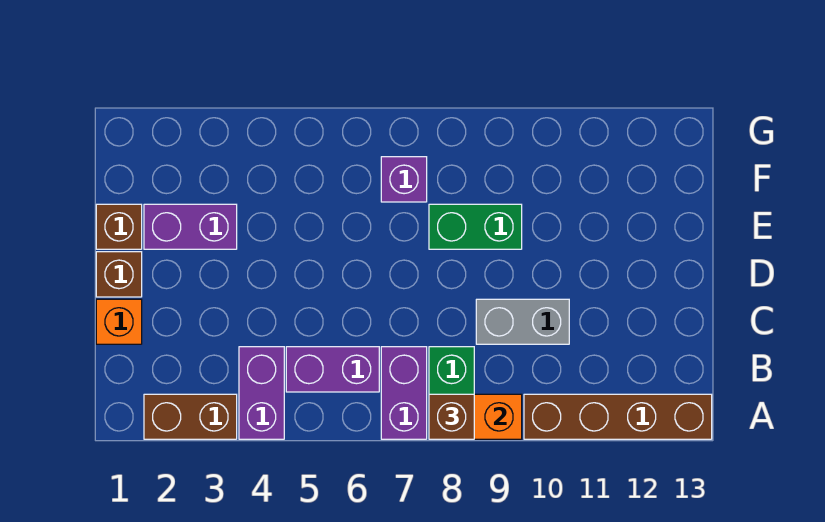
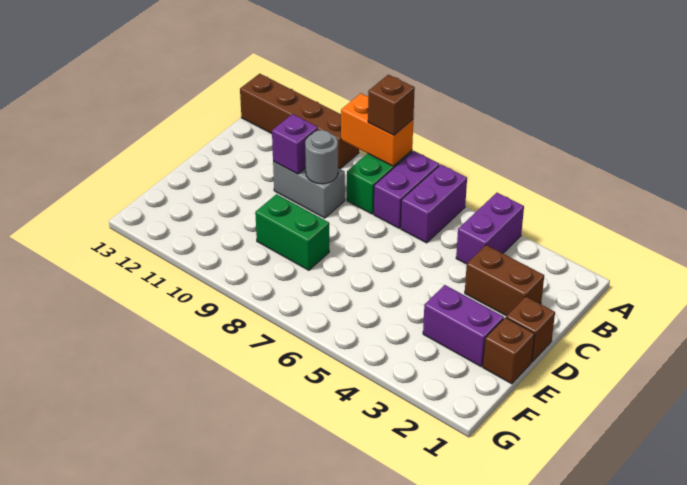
brown 1x2 brick [144,394,237,439] -> brown 1x2 brick moved to [465,245,544,316]
purple 1x2 brick [286,347,379,392] -> purple 1x2 brick turned to [401,165,467,243]
orange 1x1 brick [96,299,142,344] -> none
none -> grey 1x1 round brick [305,130,338,184]
purple 1x1 brick [381,157,427,202] -> purple 1x1 brick moved to [272,114,318,174]

